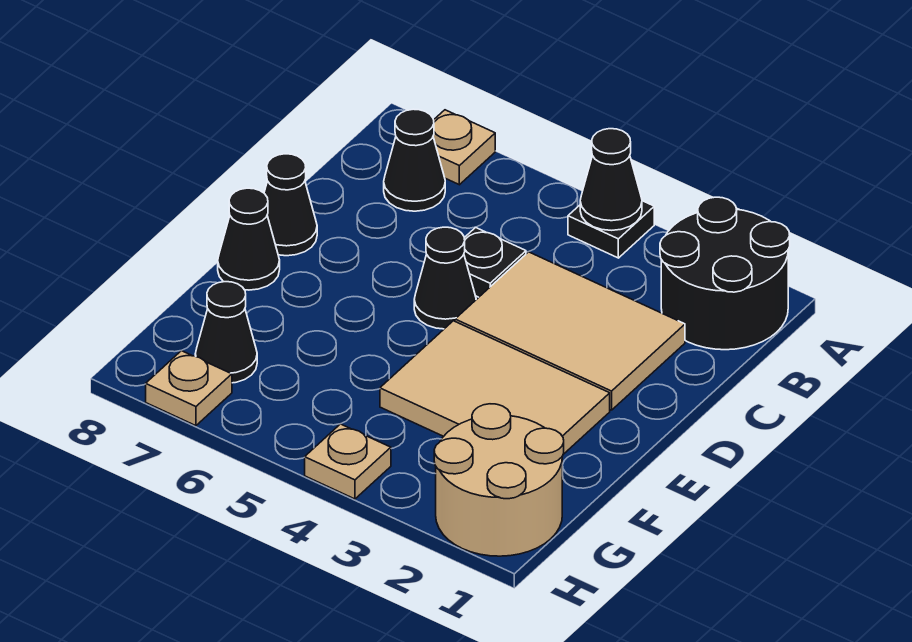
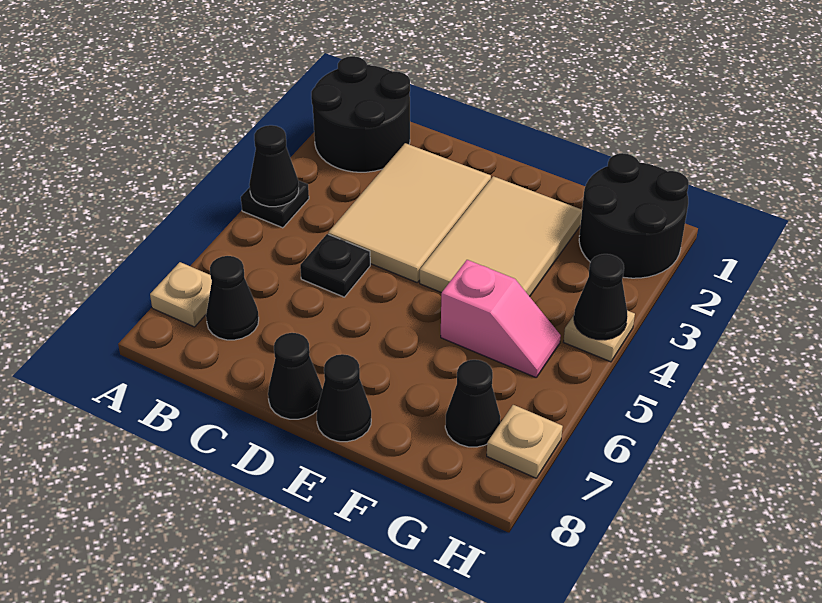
black 1x1 cone [414,227,476,329] -> black 1x1 cone moved to [574,254,628,340]
none -> pink 1x2 slope [441,260,561,377]
tan 2x2 round brick [434,404,564,556] -> black 2x2 round brick [579,153,689,278]

